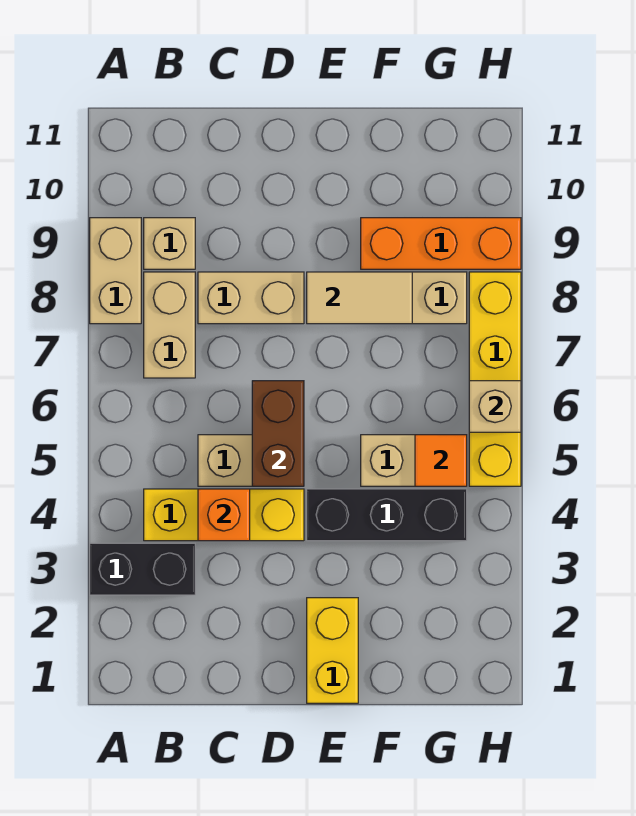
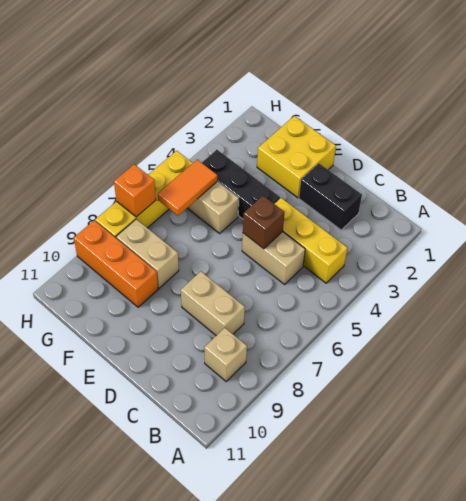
black 1x2 brick [90,543,195,595] -> black 1x2 brick moved to [299,163,362,230]
tan 1x2 brick [90,218,141,324] -> none
tan 1x2 brick [144,272,195,378] -> none
orange 1x1 brick [198,489,250,541] -> orange 1x1 brick moved to [114,164,156,217]
brown 1x2 brick [252,381,304,486] -> brown 1x1 brick [243,196,285,249]
yellow 1x2 brick [307,598,358,703] -> yellow 2x2 brick [257,116,336,198]
tan 1x2 tile [307,272,412,324] -> none
orange 1x1 tile [415,435,467,486] -> orange 1x2 tile [158,160,217,216]
tan 1x1 brick [469,381,521,432] -> none

